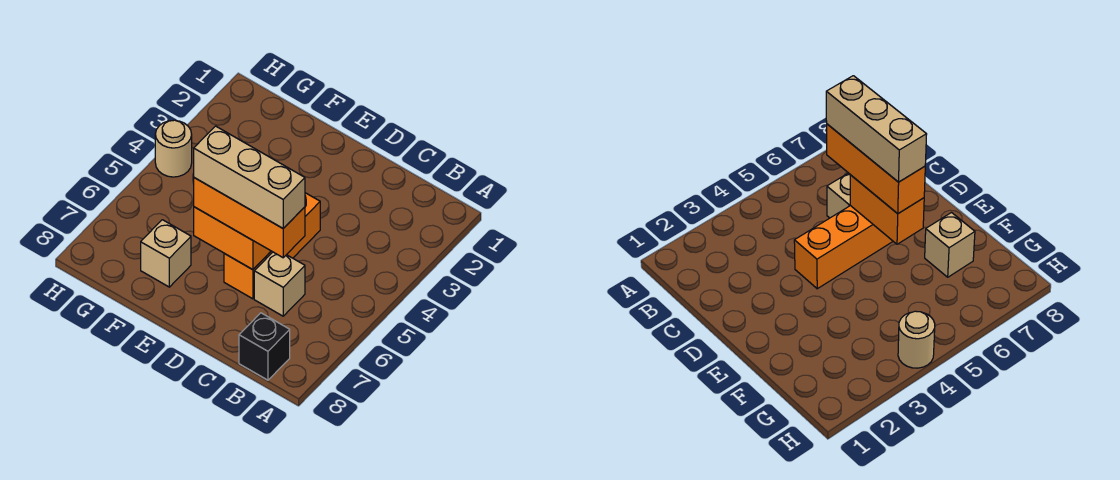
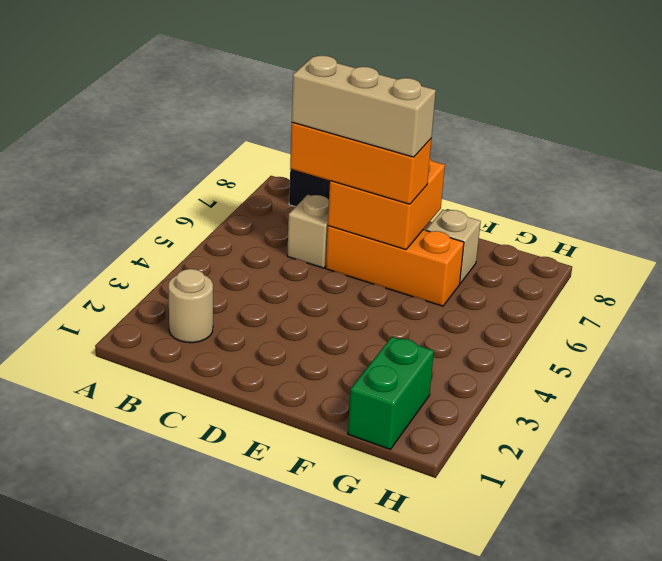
orange 1x3 brick [224,193,320,299] -> orange 1x3 brick turned to [326,226,464,306]
orange 1x2 brick [194,207,271,270] -> orange 2x2 brick [328,159,445,250]
none -> green 1x2 brick [348,337,434,449]
tan 1x1 round brick [155,120,192,177] -> tan 1x1 round brick moved to [168,269,213,343]

